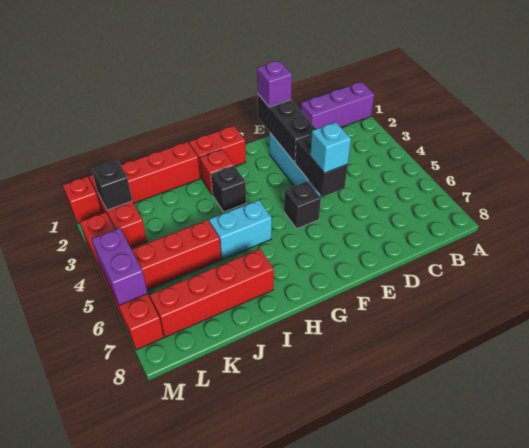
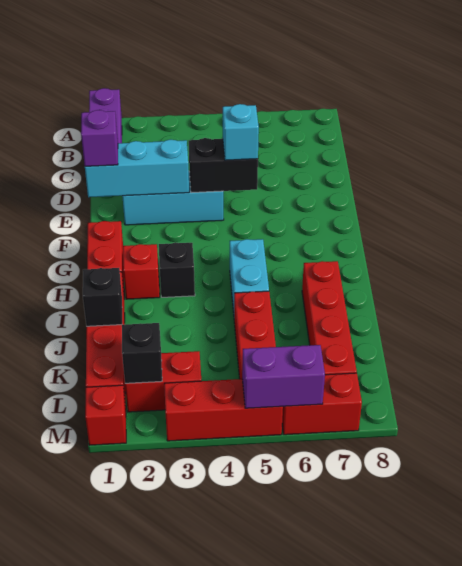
black 1x3 brick [258,94,316,163] -> cyan 1x3 brick [85,140,189,197]
black 1x1 brick [284,181,321,229] -> black 1x1 brick moved to [83,268,122,326]

